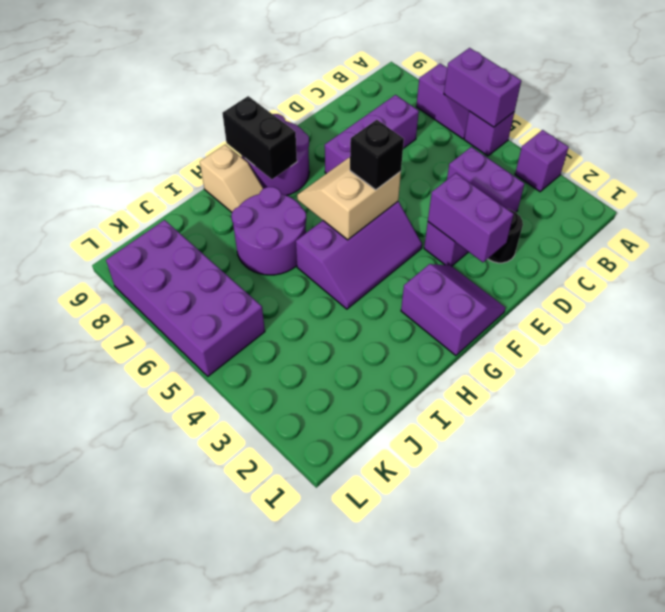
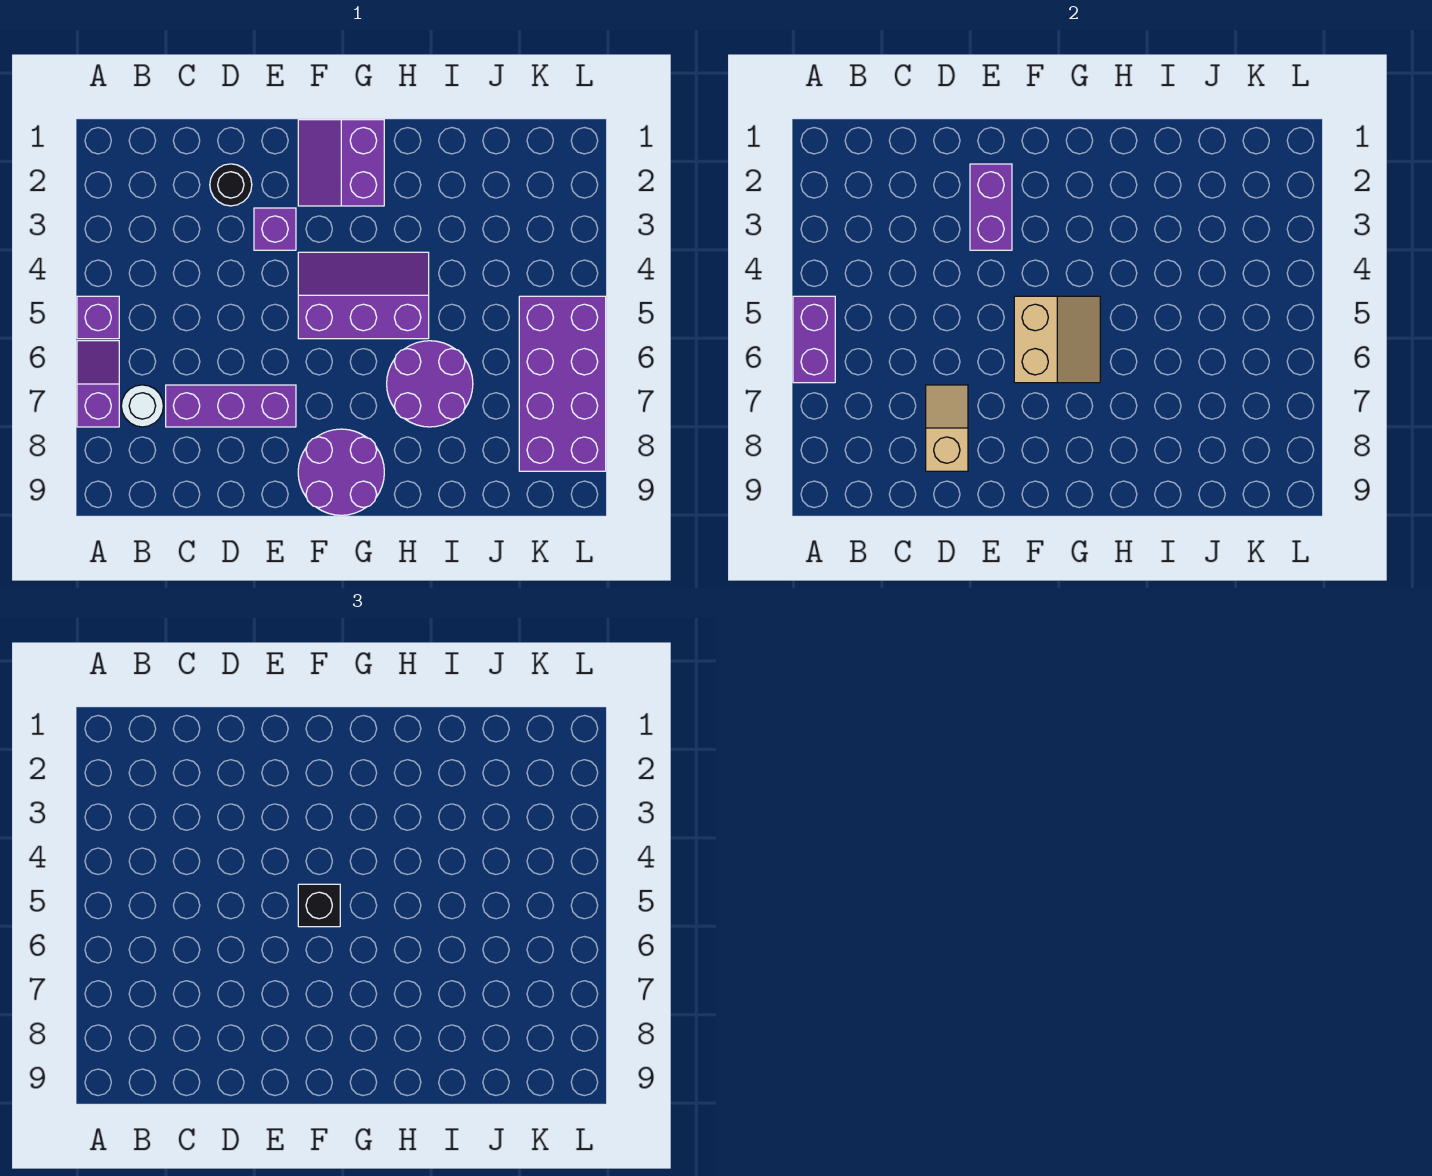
purple 1x1 brick [515,130,569,192] -> none
none -> white 1x1 round brick [121,385,163,427]
purple 1x2 brick [447,147,525,212] -> none
tan 2x2 slope [297,158,401,240] -> tan 2x2 slope turned to [1014,296,1100,383]
black 1x2 brick [222,96,297,179] -> none
tan 1x2 slope [200,145,264,212] -> tan 1x2 slope moved to [926,385,968,471]

